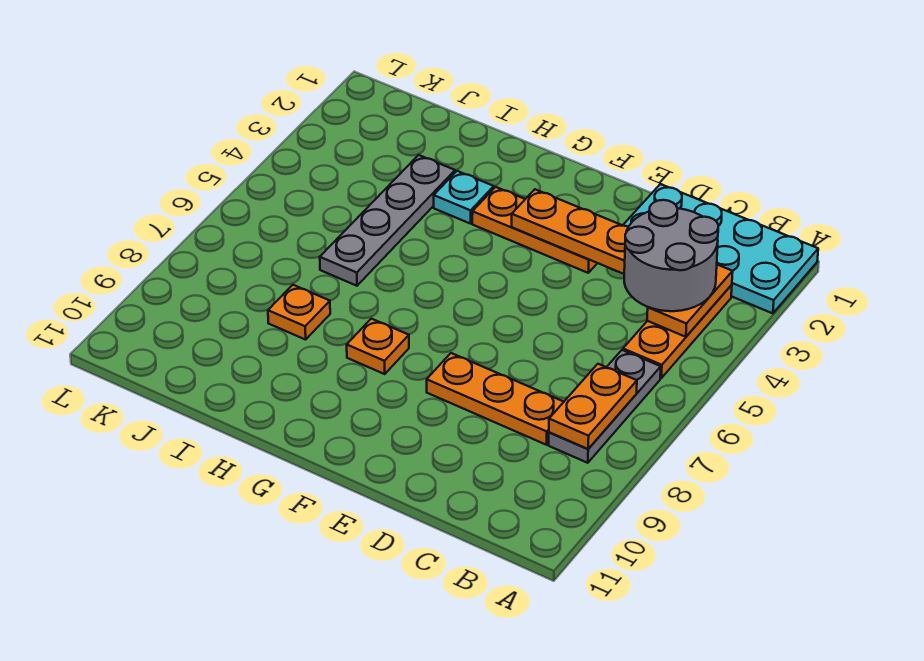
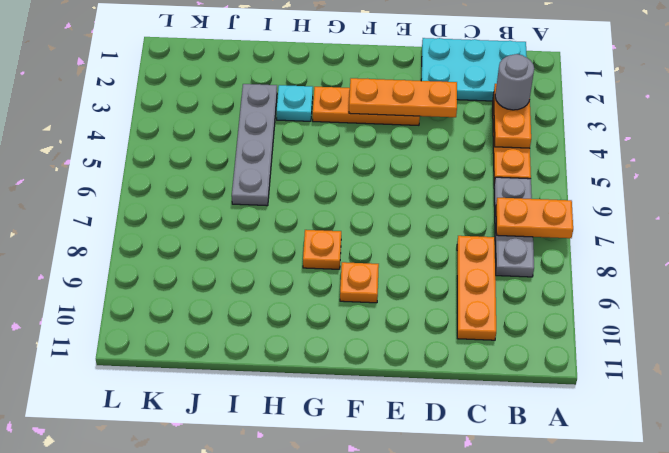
cyan 2x4 plate [623,184,818,313] -> cyan 2x3 plate [421,38,527,101]
grey 2x2 round brick [624,200,718,311] -> grey 1x1 round brick [495,54,534,110]
orange 1x2 plate [549,364,637,449] -> orange 1x2 plate turned to [496,198,573,238]
orange 1x3 plate [427,353,563,445] -> orange 1x3 plate turned to [457,236,496,340]
orange 1x1 plate [268,285,330,340] -> orange 1x1 plate moved to [340,262,379,303]

